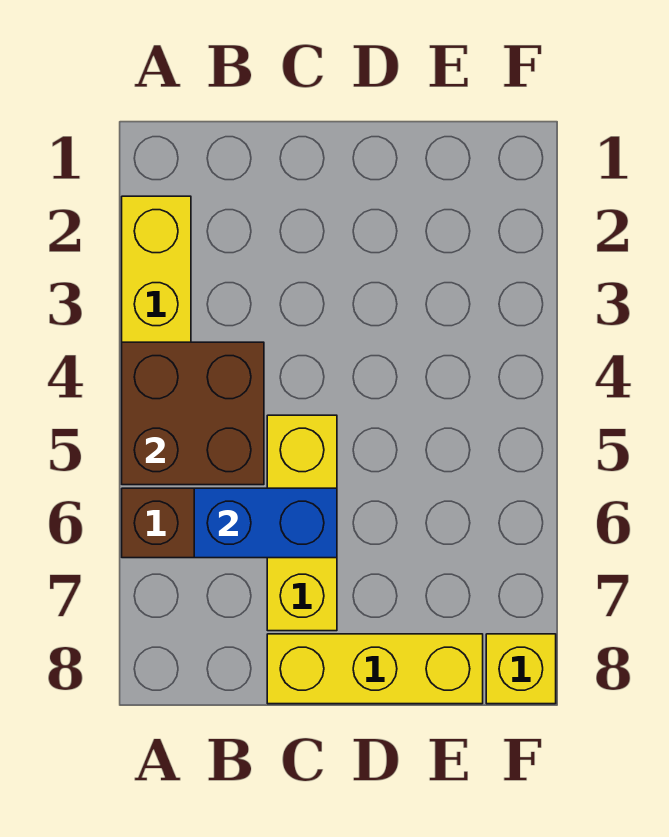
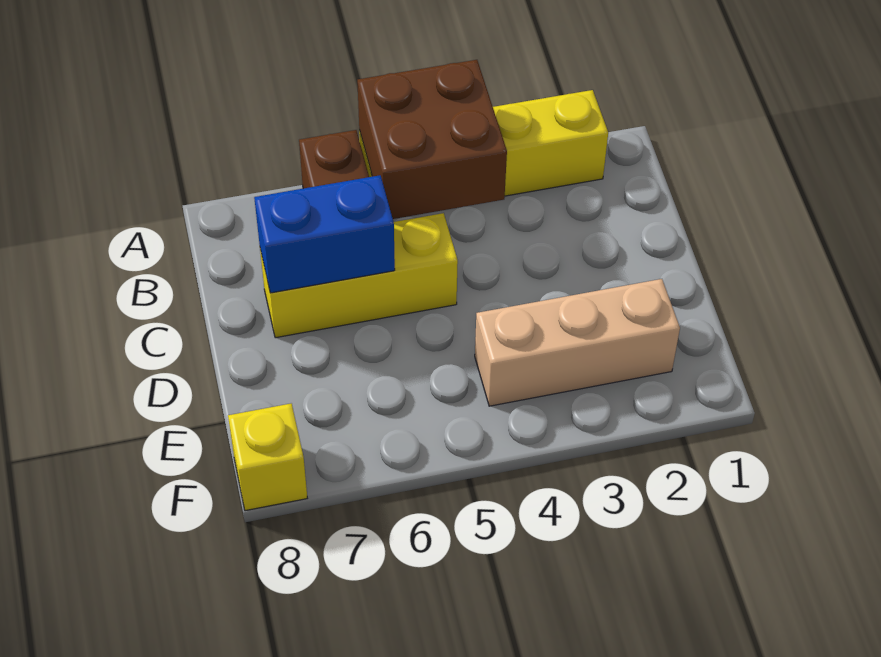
blue 1x2 brick [194,488,337,558] -> blue 1x2 brick turned to [254,175,395,293]
yellow 1x3 brick [267,634,483,704] -> none
none -> tan 1x3 brick [475,279,680,406]

